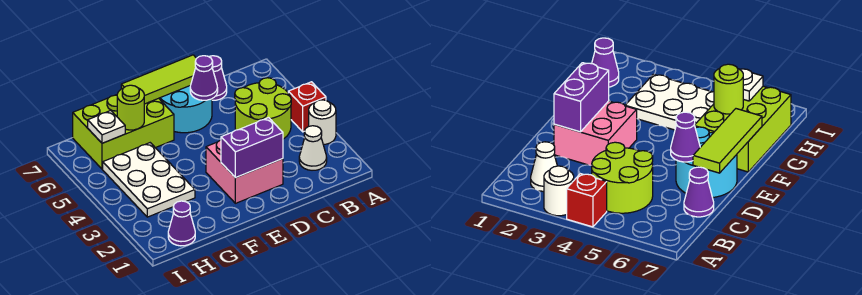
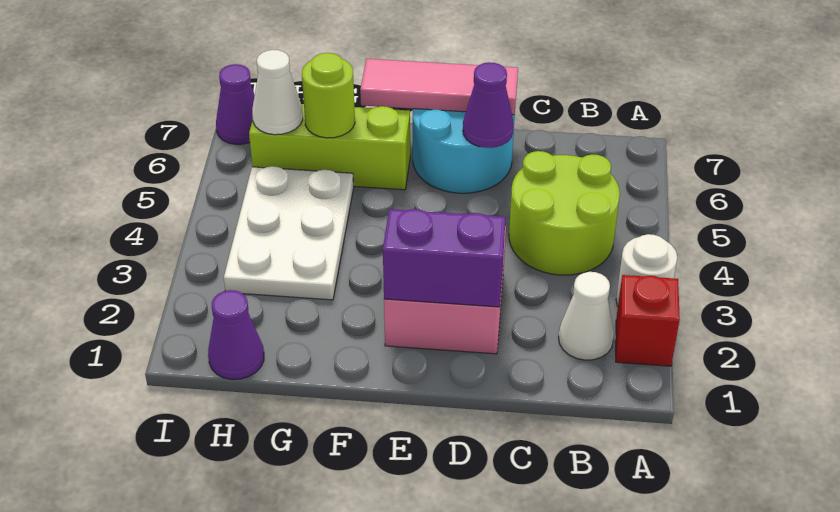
red 1x1 brick [288,82,326,132] -> red 1x1 brick moved to [616,275,680,366]
purple 1x1 cone [209,56,227,100] -> purple 1x1 cone moved to [216,64,255,144]
lime 1x3 tile [121,55,196,104] -> pink 1x3 tile [360,59,518,115]
lime 2x3 brick [73,95,174,169] -> lime 1x3 brick [249,104,410,190]
white 1x1 plate [88,111,125,143] -> white 1x1 cone [252,50,303,135]

